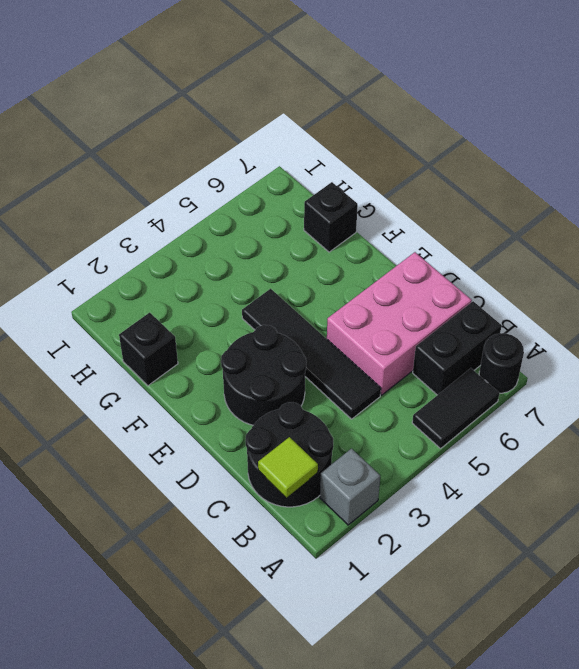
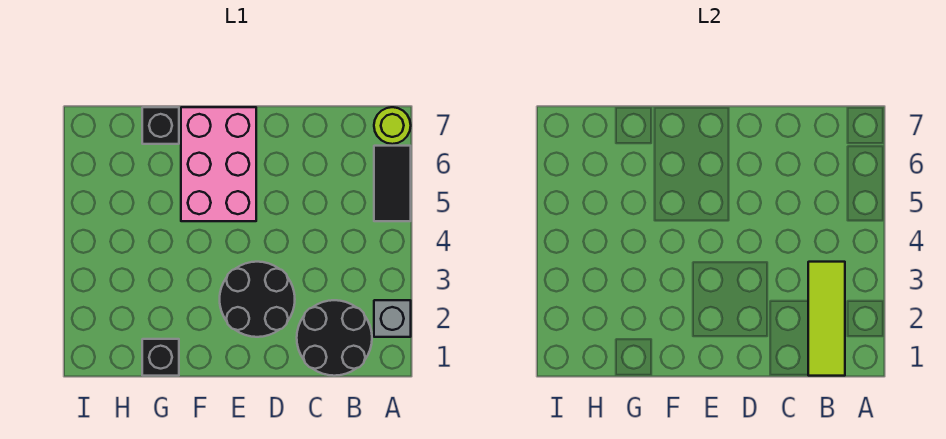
black 1x1 round brick [479,333,524,393] -> lime 1x1 round brick [374,107,411,144]
lime 1x1 tile [258,437,318,497] -> lime 1x3 tile [808,262,845,376]
black 1x2 brick [413,301,502,395] -> none
black 1x4 tile [242,289,381,419] -> none
pink 2x3 brick [327,252,472,395] -> pink 2x3 brick moved to [181,107,256,221]

